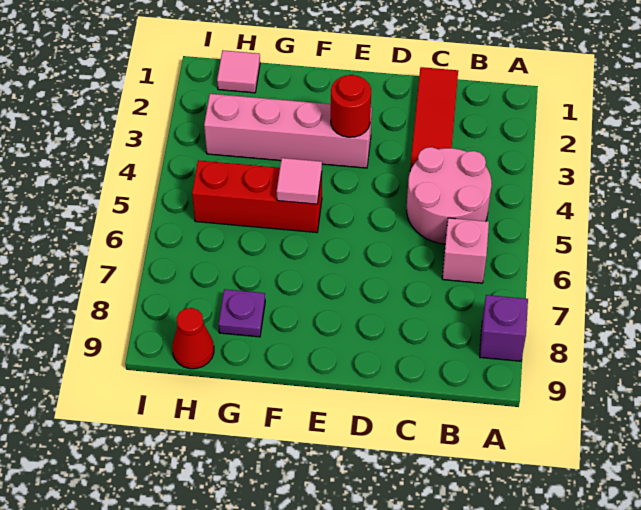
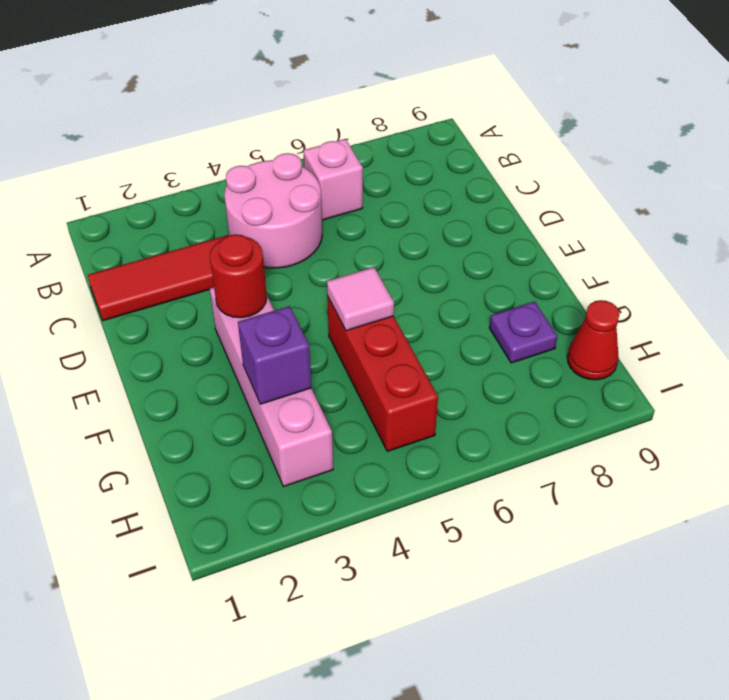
purple 1x1 brick [480,295,528,361] -> purple 1x1 brick moved to [238,306,312,404]
pink 1x1 tile [217,50,260,93] -> none

